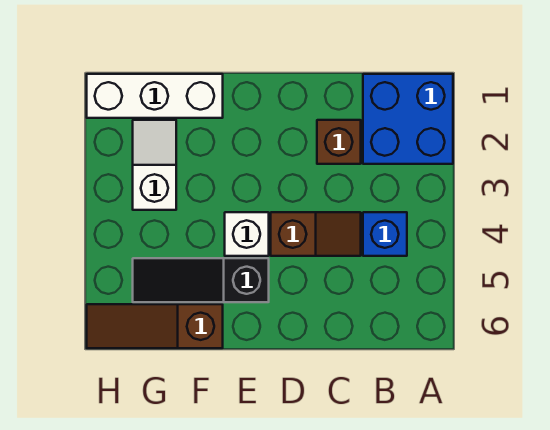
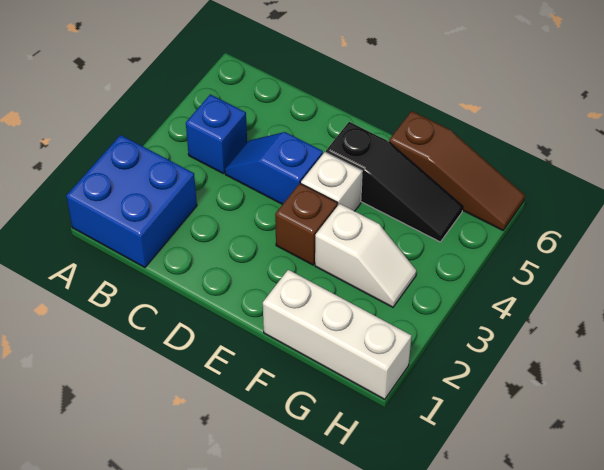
brown 1x1 brick [317,120,361,164] -> brown 1x1 brick moved to [275,183,338,265]
brown 1x2 slope [271,212,361,256] -> blue 1x2 slope [225,132,323,204]
white 1x2 slope [133,120,176,210] -> white 1x2 slope turned to [315,204,416,307]

